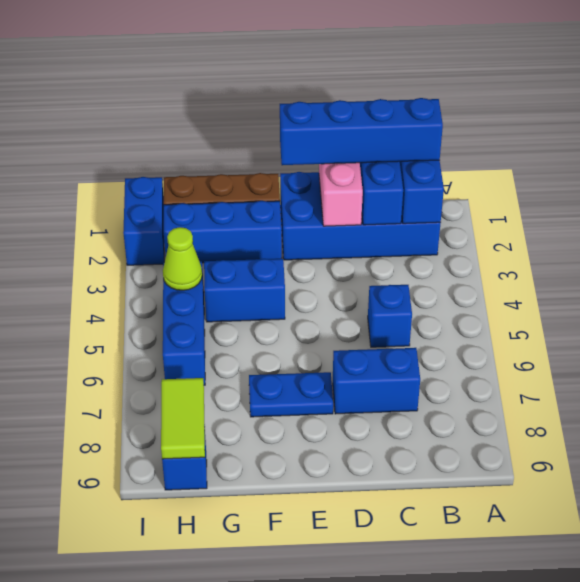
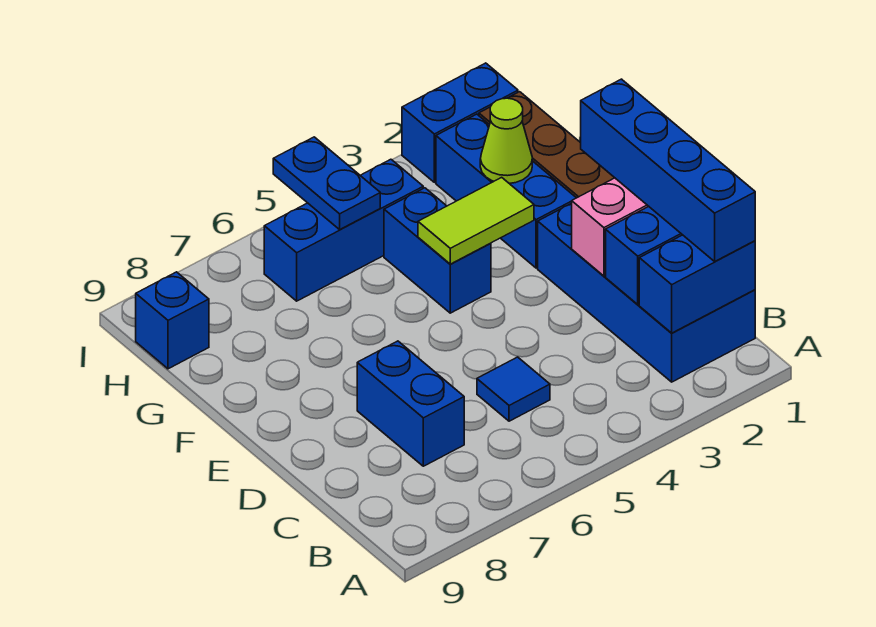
blue 1x1 brick [368,285,412,347] -> blue 1x1 tile [477,357,550,421]
blue 1x2 plate [249,372,333,417] -> blue 1x2 plate moved to [273,137,380,229]
lime 1x1 cone [163,227,202,290] -> lime 1x1 cone moved to [480,98,532,183]
lime 1x2 tile [161,378,205,459] -> lime 1x2 tile moved to [418,177,534,264]

